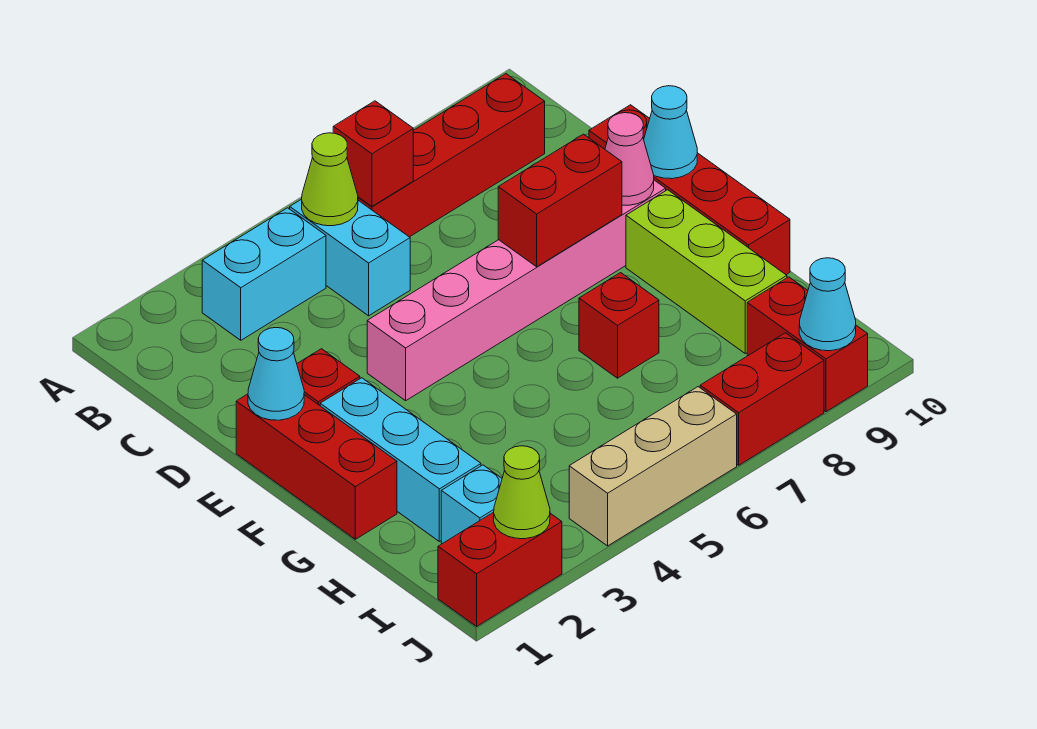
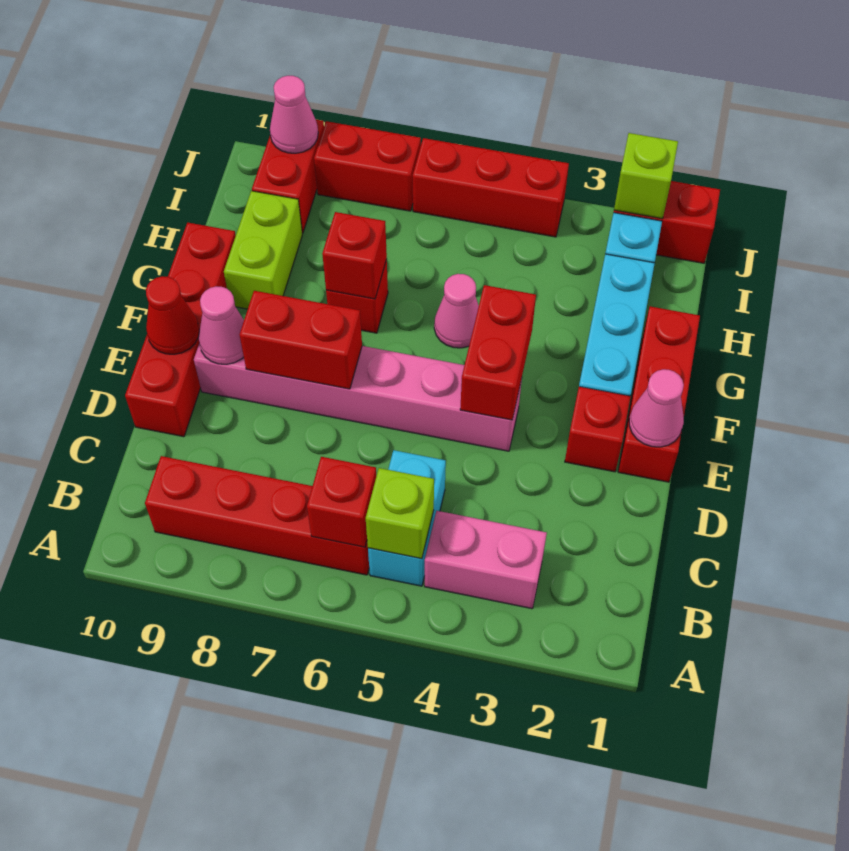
cyan 1x2 brick [202,208,326,340] -> pink 1x2 brick [425,511,547,609]
lime 1x1 cone [302,133,358,226] -> lime 1x1 brick [366,468,434,559]
cyan 1x1 cone [248,328,304,420] -> pink 1x1 cone [629,369,684,447]
none -> red 1x2 brick [460,285,536,420]
cyan 1x1 cone [644,86,697,179] -> red 1x1 cone [146,276,199,354]
lime 1x3 brick [626,190,787,353] -> lime 1x2 brick [224,191,302,309]
none -> pink 1x1 cone [434,274,479,348]
none -> red 1x1 brick [322,212,387,299]
lime 1x1 cone [494,446,550,539] -> lime 1x1 brick [614,133,678,219]
tan 1x3 brick [569,387,737,546] -> red 1x3 brick [413,138,569,237]
cyan 1x1 cone [799,258,856,351] -> pink 1x1 cone [270,76,318,153]

